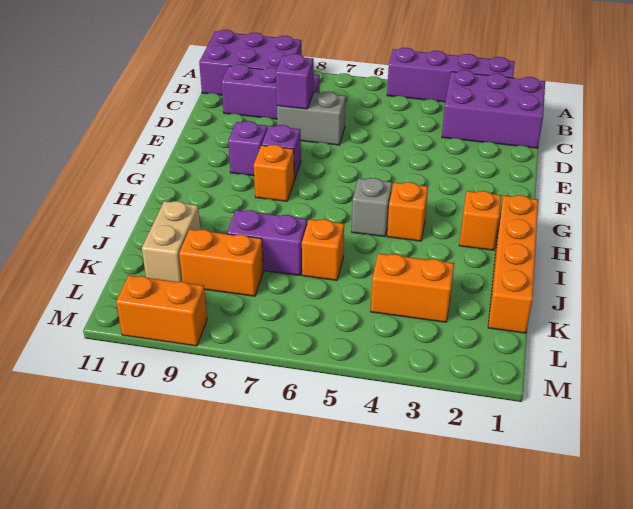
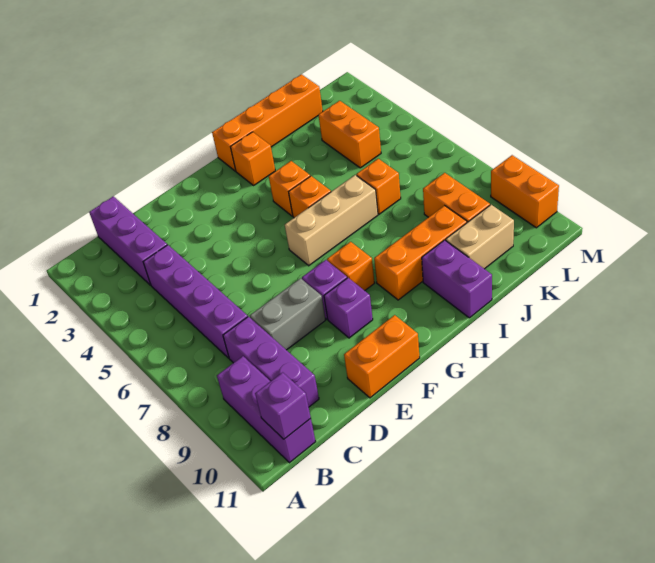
purple 1x4 brick [387,48,515,102] -> purple 1x4 brick moved to [143,245,248,358]
purple 2x3 brick [199,30,302,95] -> purple 1x3 brick [217,356,316,463]
purple 2x3 brick [442,70,545,148] -> purple 1x3 brick [89,196,167,285]
grey 1x2 brick [277,91,346,145] -> grey 1x2 brick turned to [250,278,326,350]
purple 1x1 brick [276,54,314,109] -> purple 1x1 brick moved to [255,372,311,439]
none -> orange 1x2 brick [344,315,420,398]
none -> tan 1x3 brick [285,175,378,266]
grey 1x1 brick [352,178,392,237] -> orange 1x1 brick [289,176,331,218]
none -> orange 1x3 brick [374,206,467,300]
purple 1x2 brick [227,210,307,276] -> purple 1x2 brick moved to [422,240,492,318]

